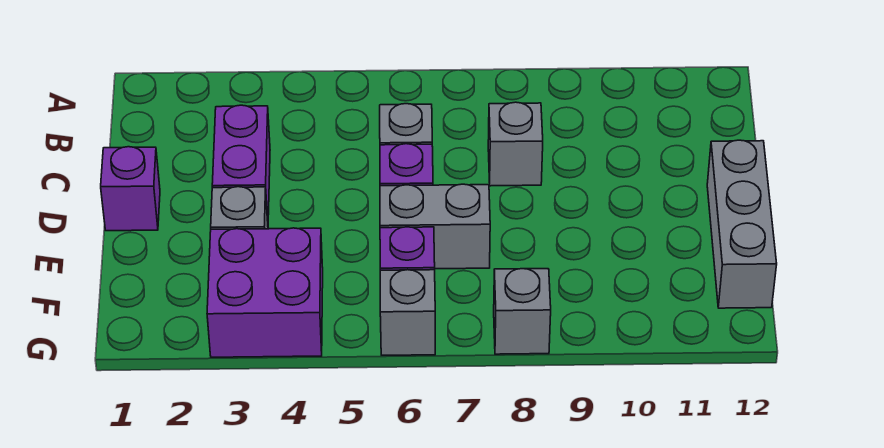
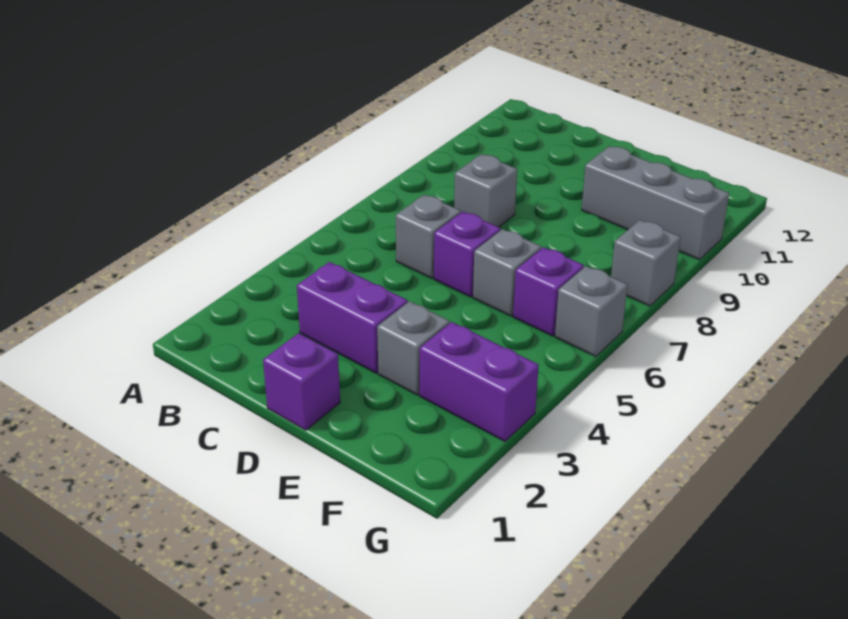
grey 1x3 brick [707,140,777,308] -> grey 1x3 brick moved to [582,146,729,260]
grey 1x2 brick [380,184,490,269] -> grey 1x1 brick [473,229,541,316]
purple 2x2 brick [207,228,323,357] -> purple 1x2 brick [420,322,539,441]

